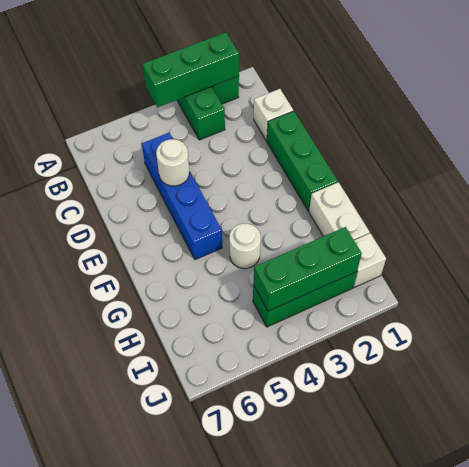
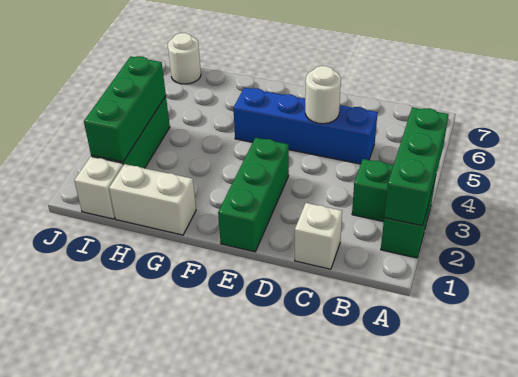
green 1x3 brick [267,111,338,211] -> green 1x3 brick turned to [218,138,289,252]
white 1x1 round brick [229,224,261,269] -> white 1x1 round brick moved to [168,33,201,84]

